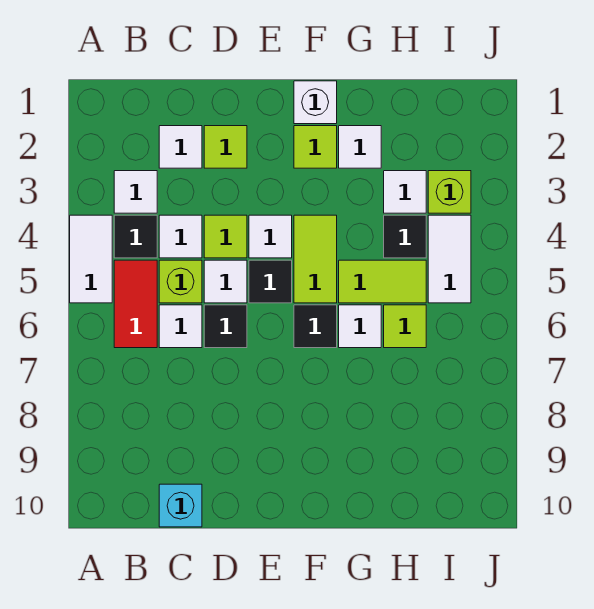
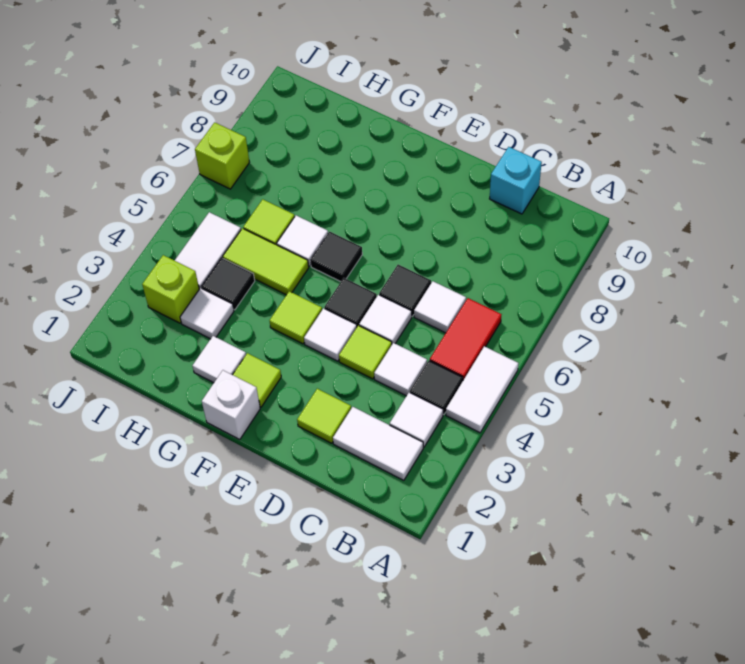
white 1x1 tile [159,126,202,168] -> white 1x2 tile [333,407,423,480]
lime 1x1 brick [159,260,202,303] -> lime 1x1 brick moved to [195,122,250,189]
lime 1x2 tile [294,215,337,303] -> lime 1x1 tile [270,291,322,344]

